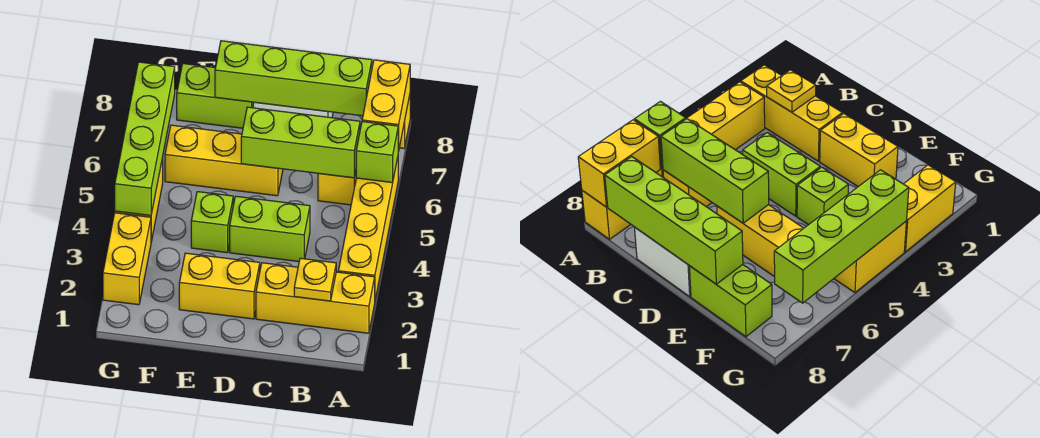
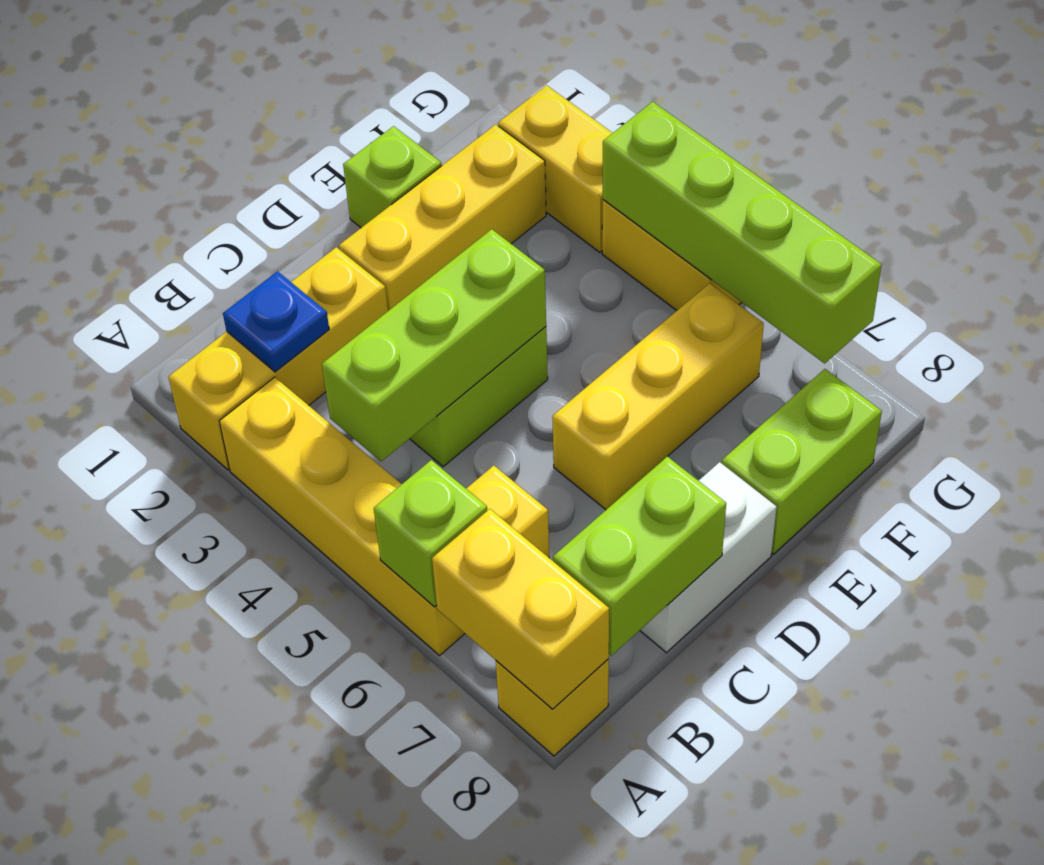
yellow 1x1 plate [294,258,336,301] -> blue 1x1 plate [223,271,329,372]
lime 1x3 brick [241,107,360,178] -> lime 1x3 brick moved to [322,229,546,461]
lime 1x4 brick [215,41,372,116] -> lime 1x2 brick [553,456,726,656]
yellow 1x2 brick [179,253,260,319] -> yellow 1x3 brick [339,124,546,311]
lime 1x1 brick [191,192,233,253] -> lime 1x1 brick moved to [343,126,442,228]

